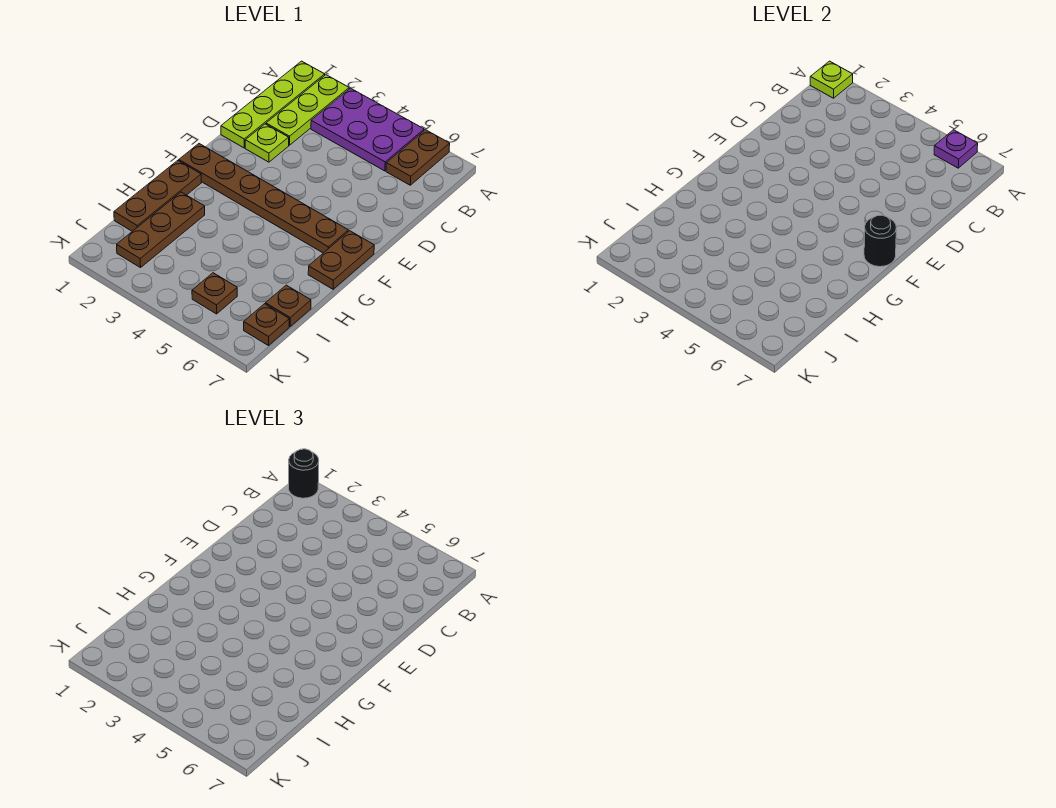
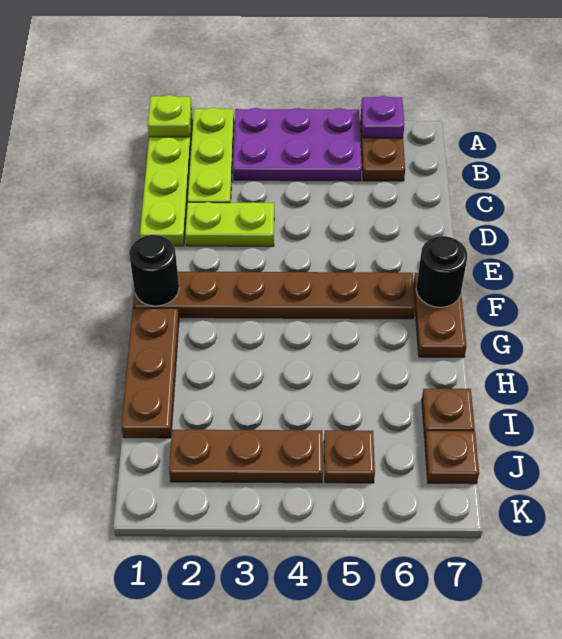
black 1x1 round brick [289,449,319,498] -> black 1x1 round brick moved to [129,235,179,306]
lime 1x1 plate [245,124,289,162] -> lime 1x2 plate [185,202,274,246]
brown 1x3 plate [117,192,205,268] -> brown 1x3 plate turned to [169,430,323,483]

